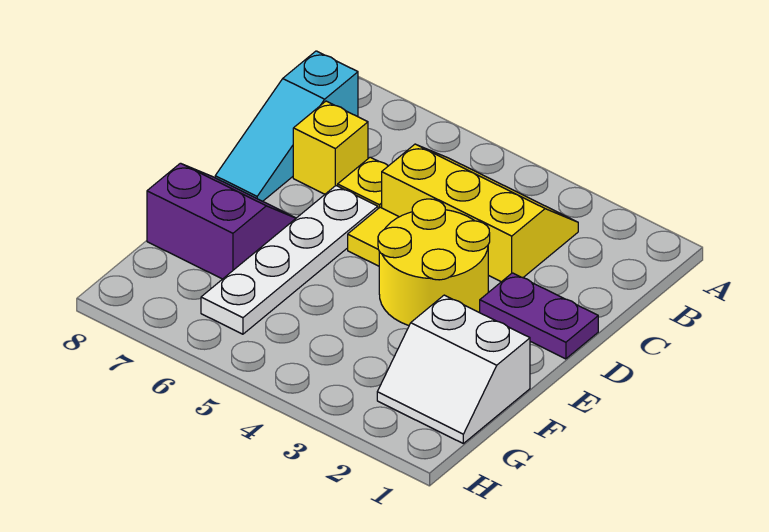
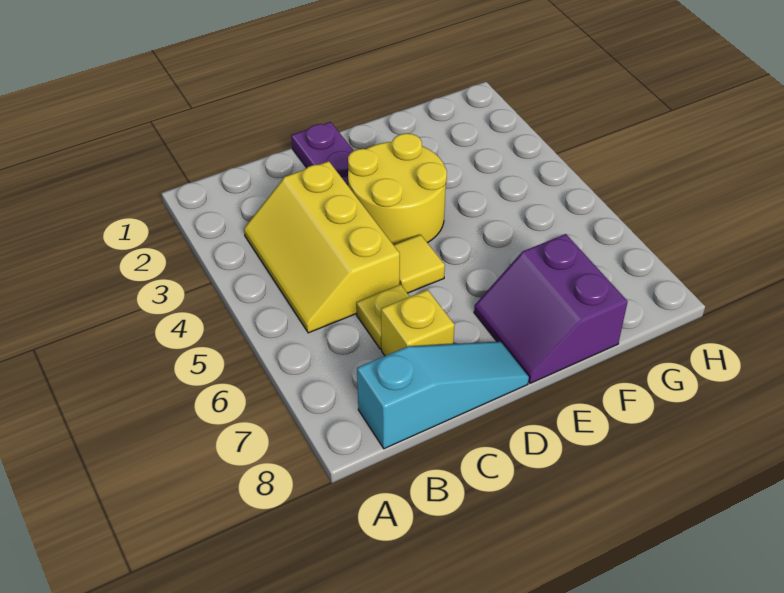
white 1x4 plate [201,186,378,334] -> none
white 2x2 slope [377,295,530,443] -> none

